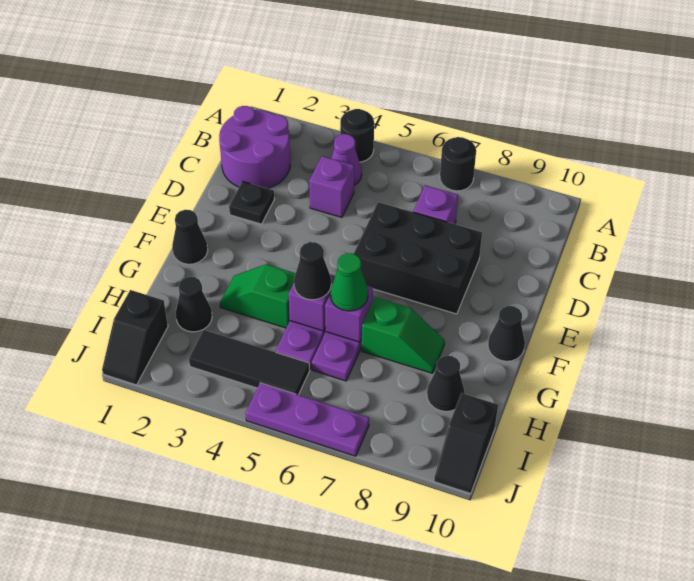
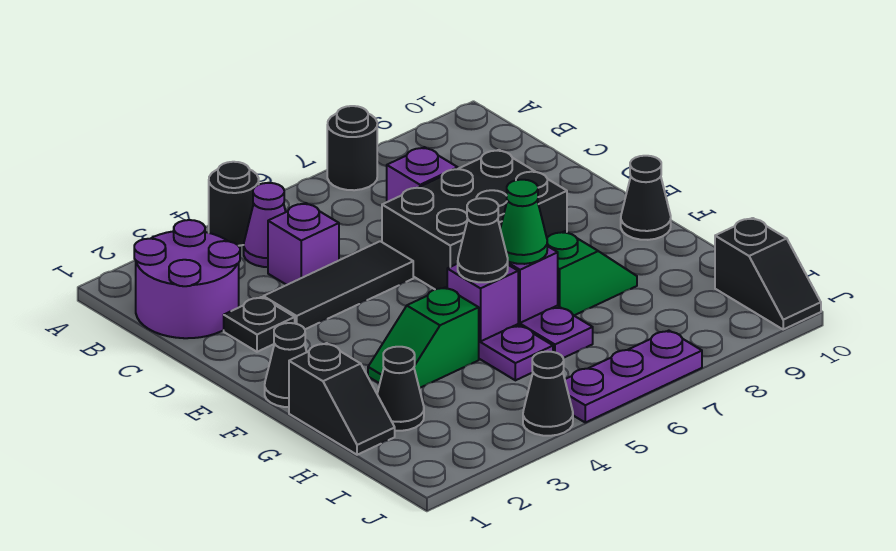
black 1x1 cone [427,356,465,411] -> black 1x1 cone moved to [523,352,573,436]
black 1x2 slope [102,290,168,385] -> black 1x2 slope moved to [289,343,395,455]
black 1x3 tile [189,330,310,395] -> black 1x3 tile moved to [263,241,413,329]

